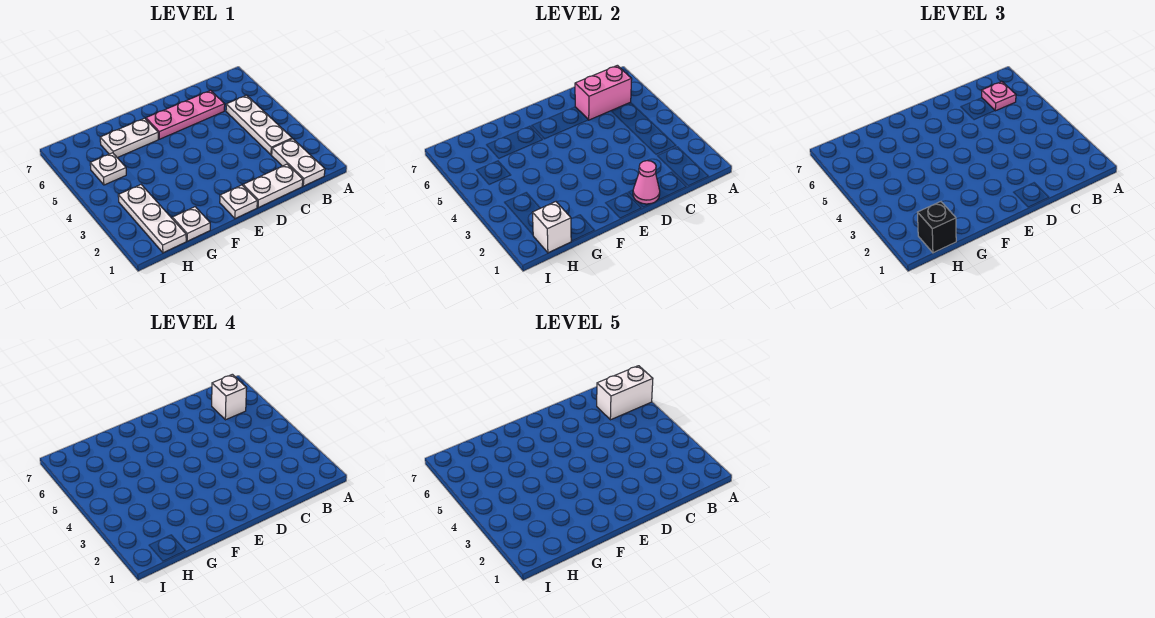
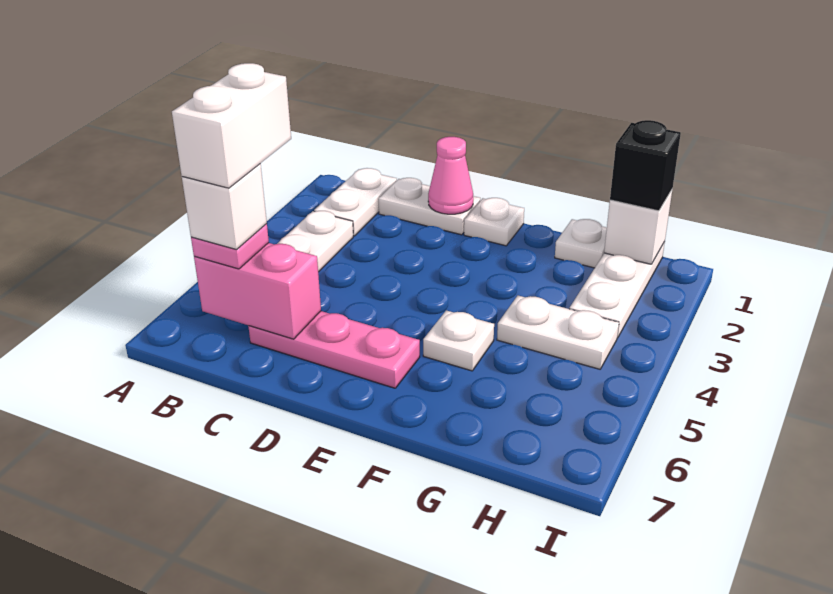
white 1x2 brick [597,366,653,420] -> white 1x2 brick turned to [172,63,291,188]
white 1x2 plate [100,118,158,158] -> white 1x2 plate moved to [497,296,619,369]
white 1x1 plate [90,153,126,185] -> white 1x1 plate moved to [423,310,494,371]

